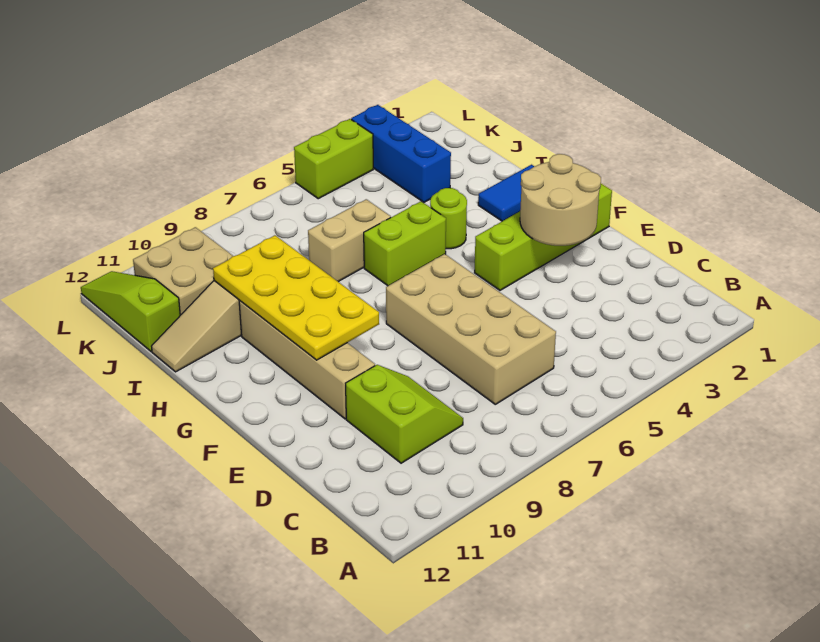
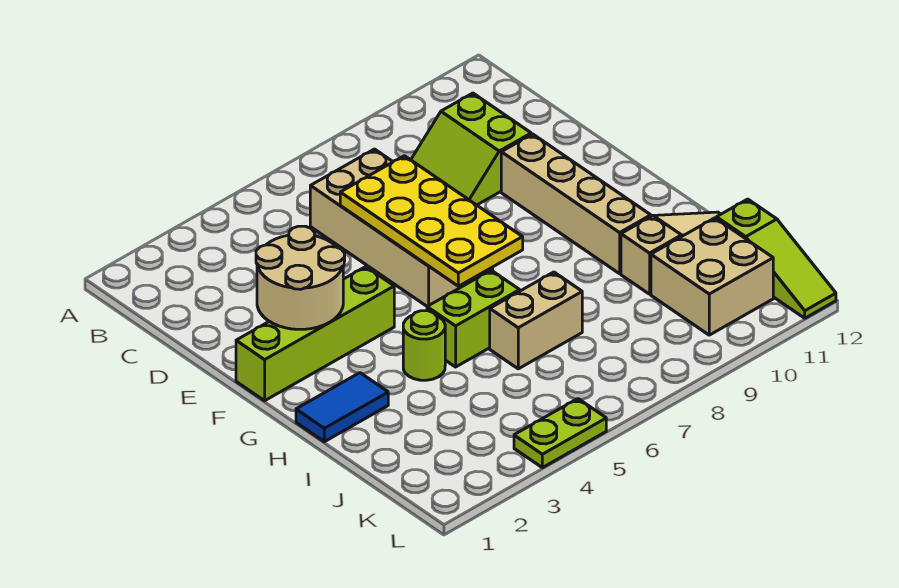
yellow 2x4 plate [213,235,379,360] -> yellow 2x4 plate moved to [340,156,523,286]
blue 1x3 brick [351,105,451,202] -> none
lime 1x2 brick [294,119,373,199] -> lime 1x2 plate [514,399,606,468]

